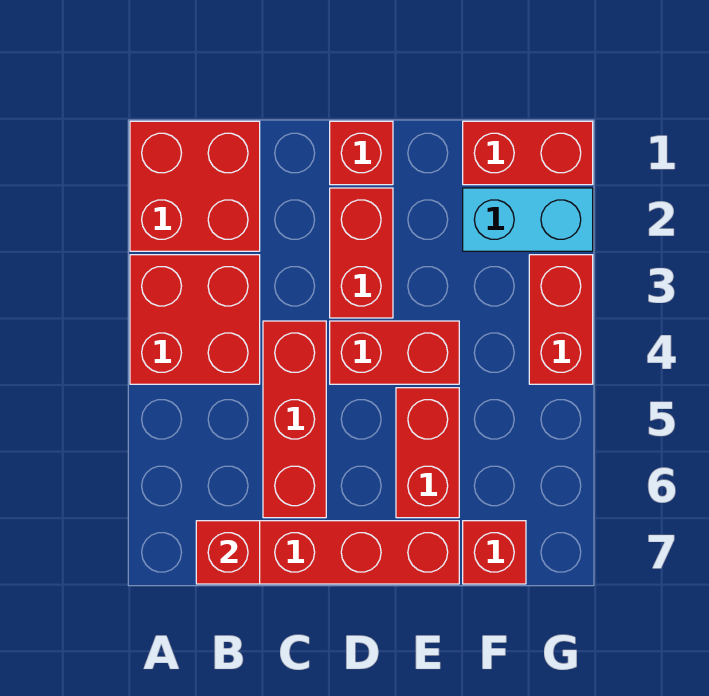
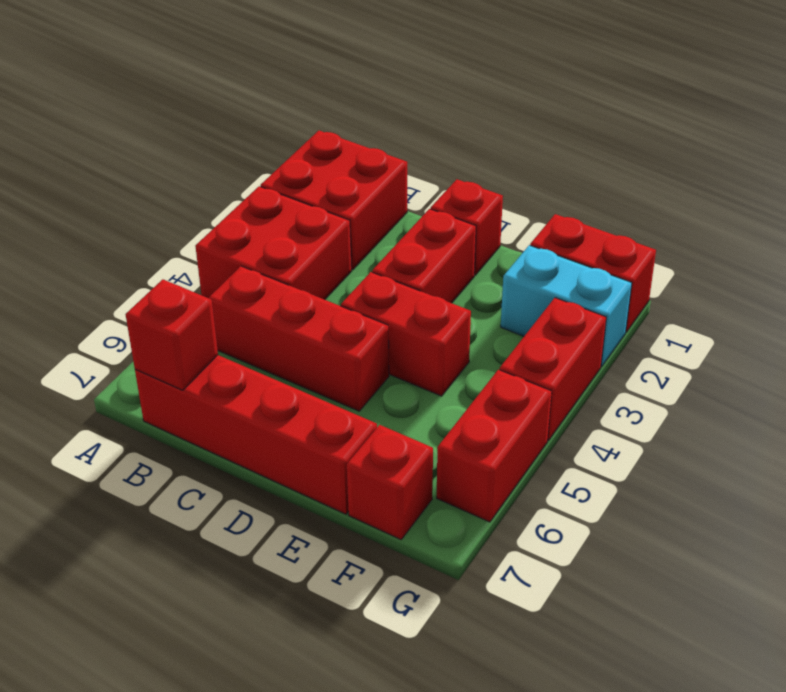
red 1x3 brick [263,321,326,518] -> red 1x3 brick turned to [209,266,389,411]
red 1x2 brick [396,388,459,518] -> red 1x2 brick moved to [437,370,552,522]

